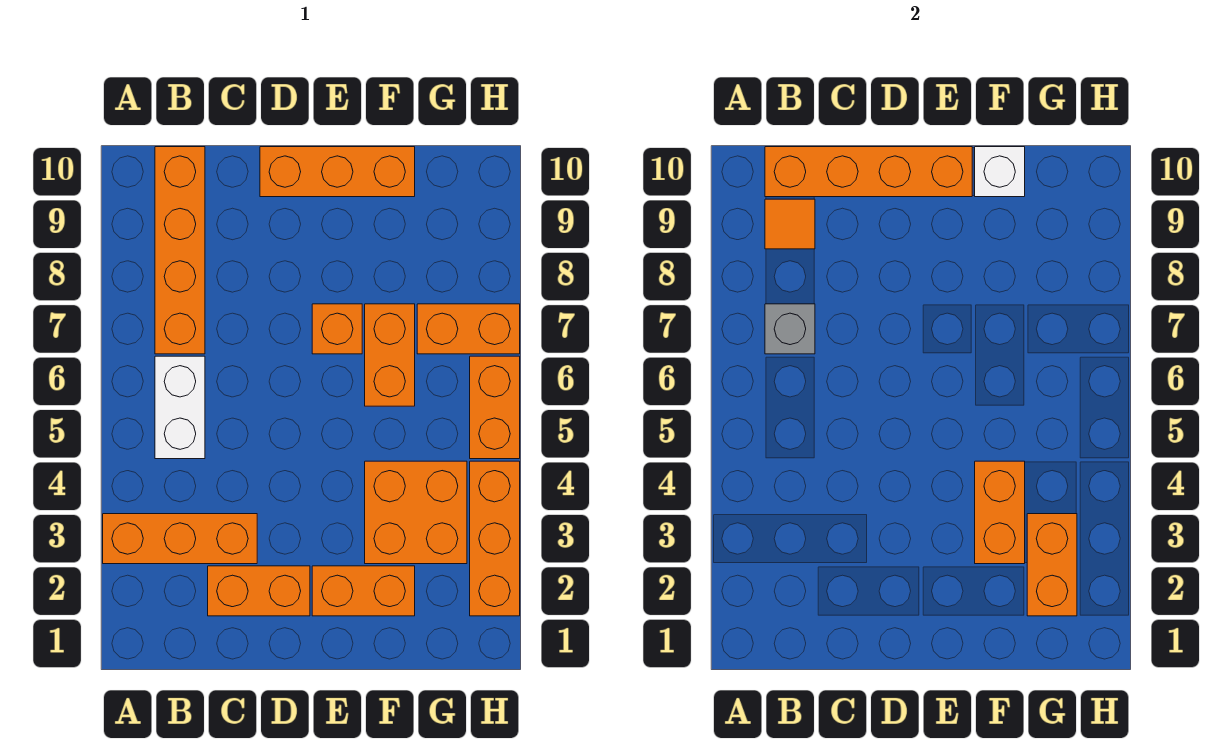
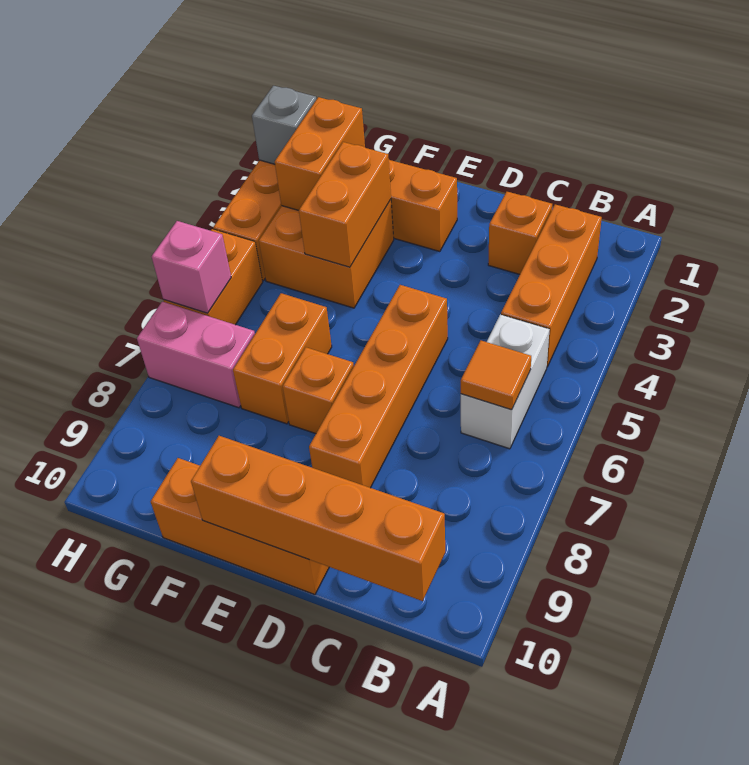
orange 1x3 brick [103,514,257,564] -> orange 1x3 brick turned to [501,204,602,367]
orange 1x4 brick [155,147,205,354] -> orange 1x4 brick moved to [309,285,448,488]
grey 1x1 brick [765,304,815,354] -> grey 1x1 brick moved to [252,86,316,164]
orange 1x1 tile [765,199,815,249] -> orange 1x1 tile moved to [461,341,531,410]
orange 1x2 brick [208,566,310,616] -> orange 1x1 brick [488,192,552,274]
white 1x1 brick [975,147,1025,197] -> none
orange 1x2 brick [417,304,520,354] -> pink 1x2 brick [137,302,255,408]
none -> pink 1x1 brick [152,221,231,313]

